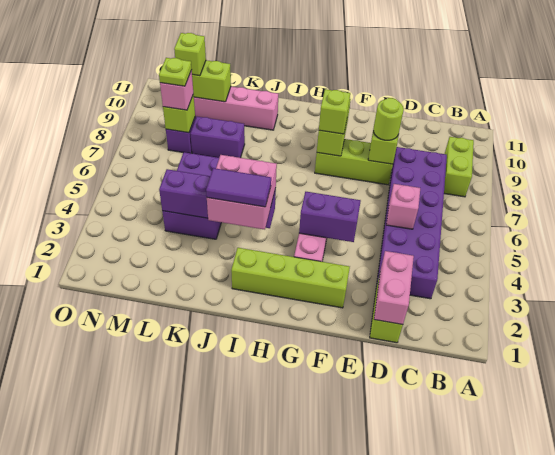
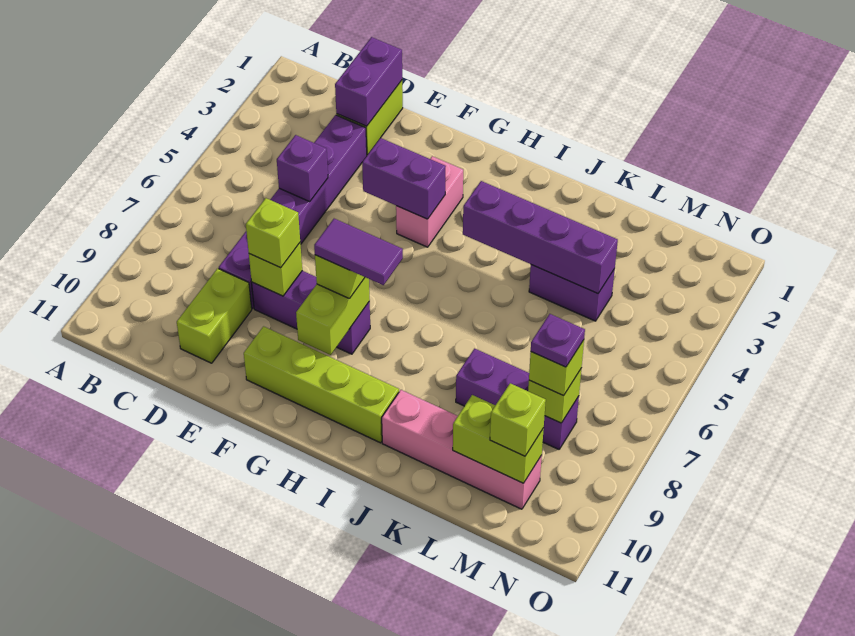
lime 1x2 brick [444,137,474,197] -> lime 1x2 brick moved to [177,268,252,363]
purple 2x6 brick [376,147,447,299] -> purple 1x6 brick [219,115,367,309]
pink 1x2 brick [374,251,414,325] -> purple 1x2 brick [335,37,402,126]
pink 1x1 brick [386,184,420,229] -> purple 1x1 brick [277,135,328,202]
lime 1x3 brick [315,139,393,185] -> purple 1x3 brick [252,271,370,354]
lime 1x1 round brick [373,98,404,140] -> lime 1x1 brick [246,198,300,268]
lime 1x4 brick [231,248,350,308] -> lime 1x4 brick moved to [244,326,399,443]
pink 2x2 brick [207,155,277,230] -> none
purple 1x2 tile [206,168,271,207] -> purple 1x2 tile moved to [314,219,403,285]
purple 2x3 brick [162,152,221,239] -> purple 1x2 brick [529,265,615,321]
pink 1x1 brick [160,70,193,110] -> lime 1x1 brick [529,340,584,396]
lime 1x1 plate [159,58,192,86] -> purple 1x1 plate [531,314,585,367]

